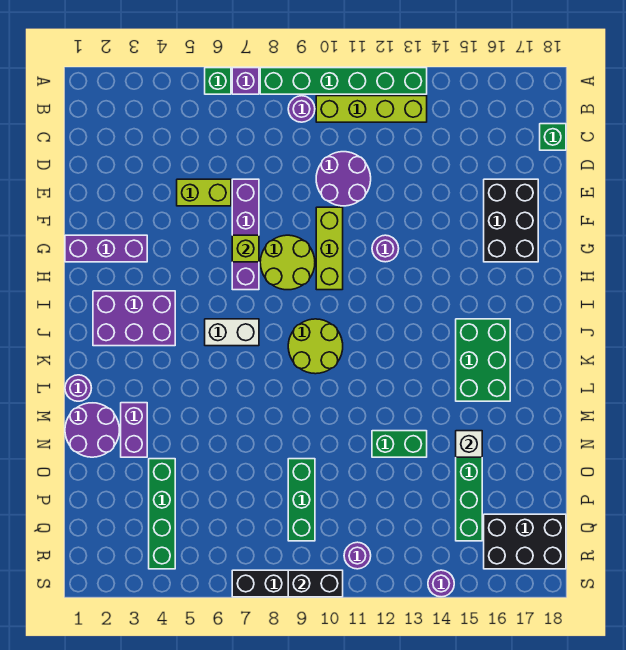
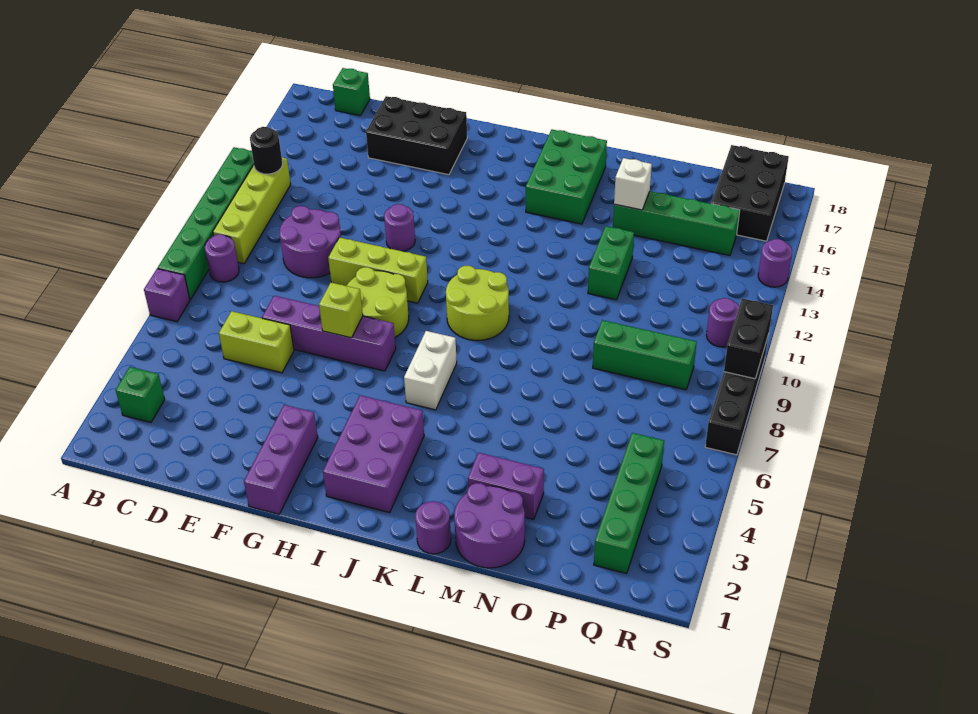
green 1x1 brick [205,68,231,94] -> green 1x1 brick moved to [116,367,165,422]
none -> black 1x1 round brick [250,127,283,174]
lime 1x2 brick [177,179,231,206] -> lime 1x2 brick turned to [219,311,294,373]
green 2x3 brick [456,319,510,401] -> green 2x3 brick turned to [526,130,607,224]
green 1x4 brick [149,459,175,569] -> green 1x4 brick turned to [594,433,664,574]

